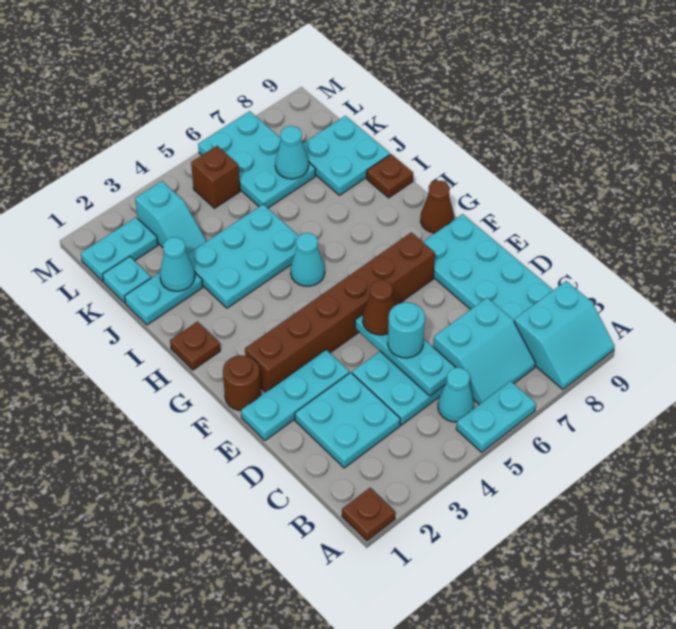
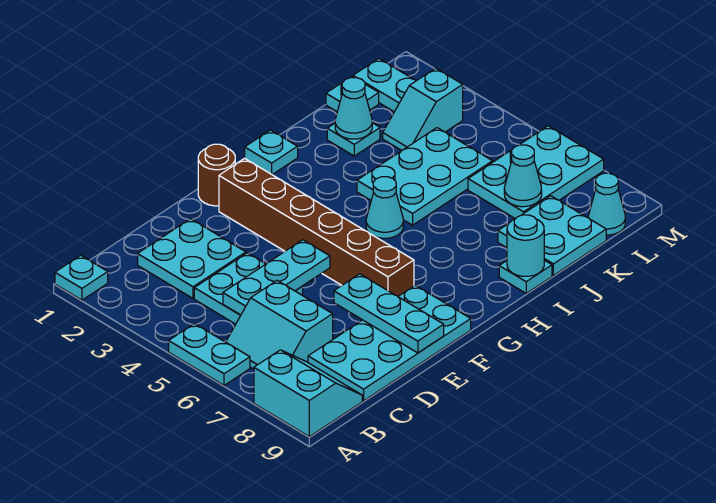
brown 1x1 plate [342,488,395,541] -> cyan 1x1 plate [55,255,108,300]
cyan 2x2 slope [514,281,615,390] -> cyan 2x2 slope turned to [254,350,362,437]
cyan 1x1 cone [438,368,474,422] -> cyan 1x1 cone moved to [588,173,625,235]
cyan 1x1 round brick [388,302,425,358] -> cyan 1x1 round brick moved to [507,215,544,276]
cyan 1x3 plate [241,350,350,440] -> cyan 1x3 plate moved to [334,274,444,353]
brown 1x1 cone [363,280,395,335] -> none
brown 1x1 cone [420,180,454,233] -> none
brown 1x1 plate [170,322,220,370] -> cyan 1x1 plate [245,130,298,175]
cyan 2x3 plate [187,204,298,308] -> cyan 2x3 plate turned to [357,128,493,225]
brown 1x1 plate [367,154,413,198] -> cyan 1x1 plate [499,260,552,293]
cyan 1x2 plate [125,272,203,325] -> cyan 1x1 plate [327,123,380,156]
brown 1x1 brick [191,146,240,208] -> none

